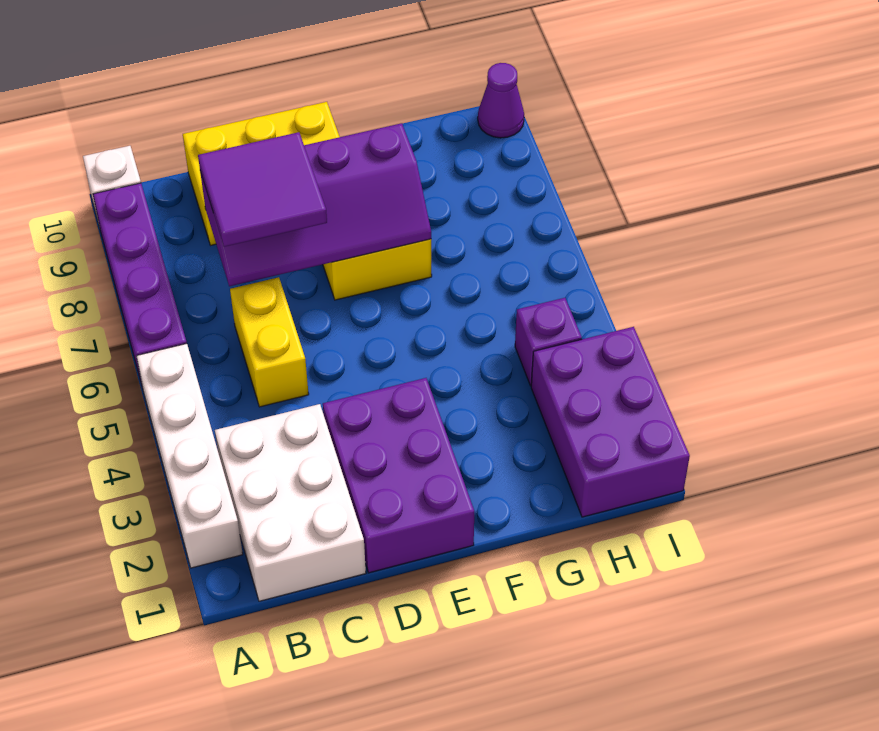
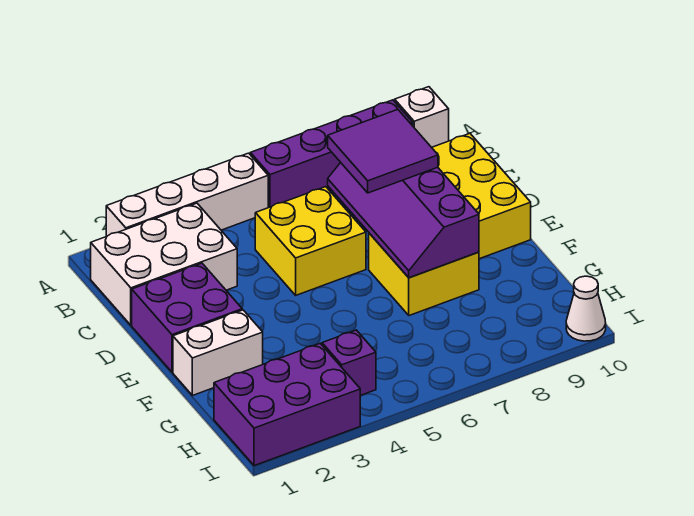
yellow 1x2 brick [230,277,309,407] -> yellow 2x2 brick [255,187,366,295]
purple 2x3 brick [323,378,474,573] -> purple 2x2 brick [132,263,242,372]
none -> white 1x2 brick [173,310,263,396]
purple 1x1 cone [478,63,524,138] -> white 1x1 cone [566,276,606,341]

